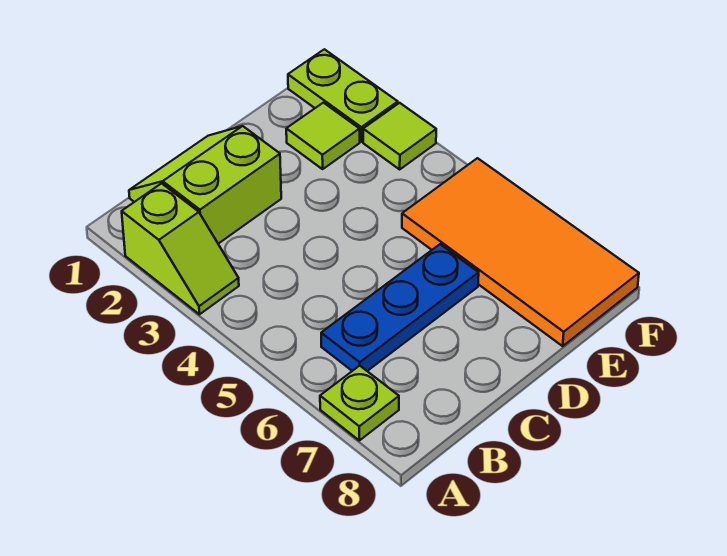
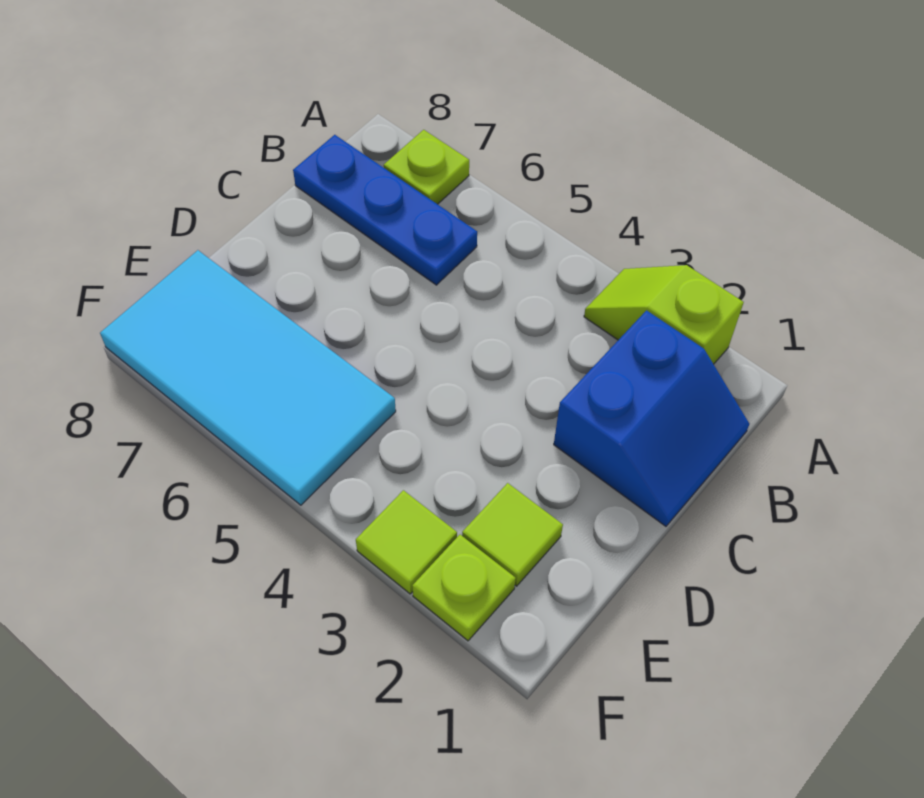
lime 2x2 slope [129,126,281,244] -> blue 2x2 slope [554,310,749,526]
blue 1x3 plate [321,244,479,371] -> blue 1x3 plate turned to [293,135,477,285]
orange 2x4 tile [402,158,639,346] -> cyan 2x4 tile [100,250,396,505]
lime 1x2 plate [288,49,398,142] -> lime 1x1 plate [412,535,516,641]

